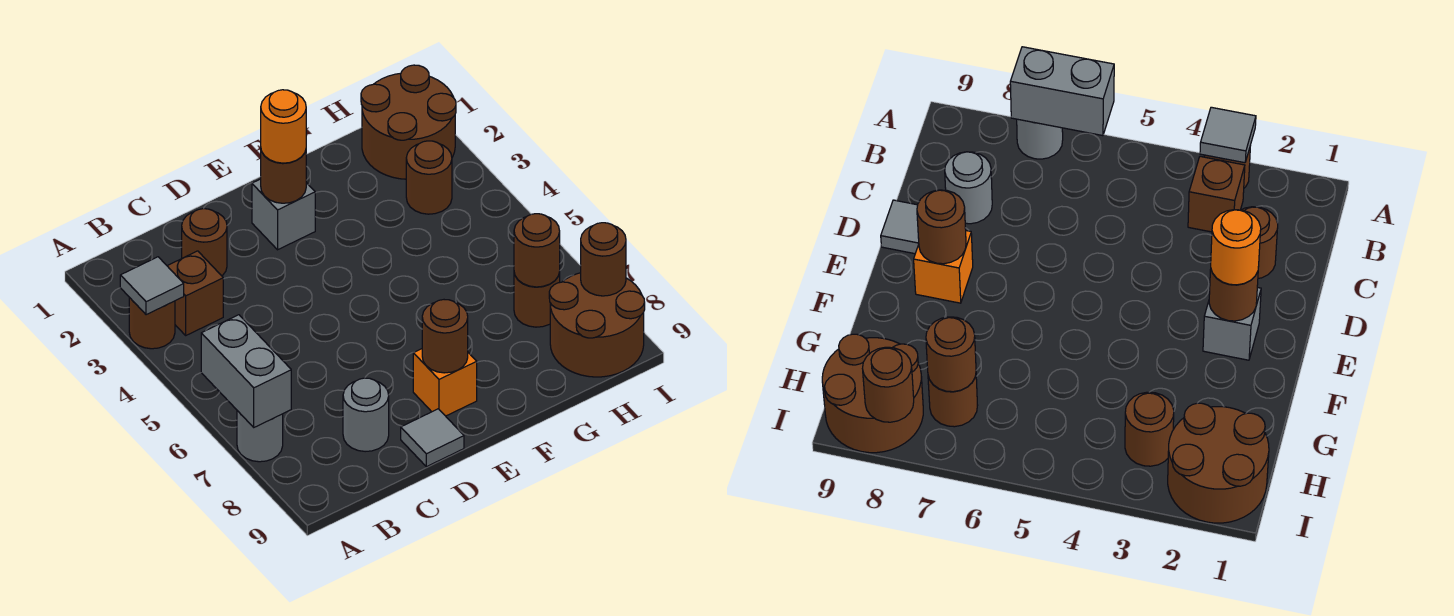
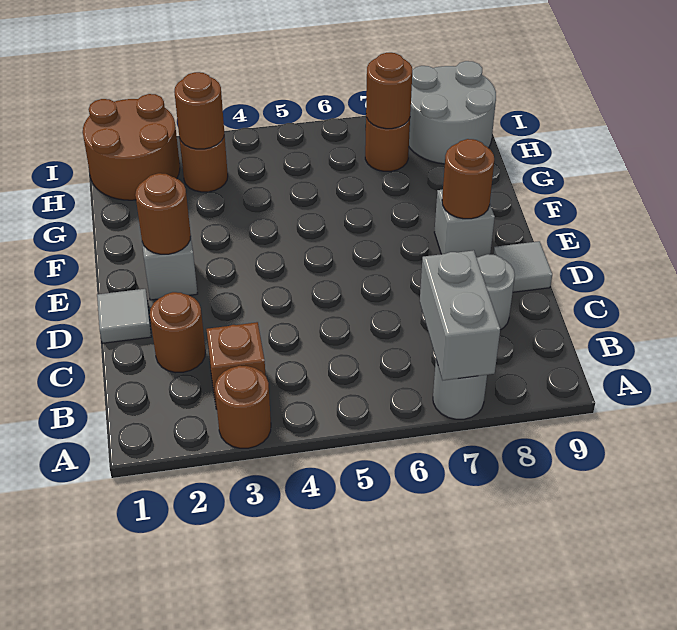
grey 1x1 tile [120,257,184,315] -> grey 1x1 tile moved to [97,289,151,343]
grey 1x2 brick [201,315,291,427] -> grey 1x2 brick turned to [420,250,500,380]
orange 1x1 round brick [261,90,306,163] -> none
orange 1x1 brick [413,349,477,416] -> grey 1x1 brick [434,190,495,258]
brown 2x2 round brick [549,273,645,377] -> grey 2x2 round brick [409,61,496,164]
brown 1x1 round brick [581,223,626,296] -> brown 1x1 round brick moved to [174,72,224,149]

